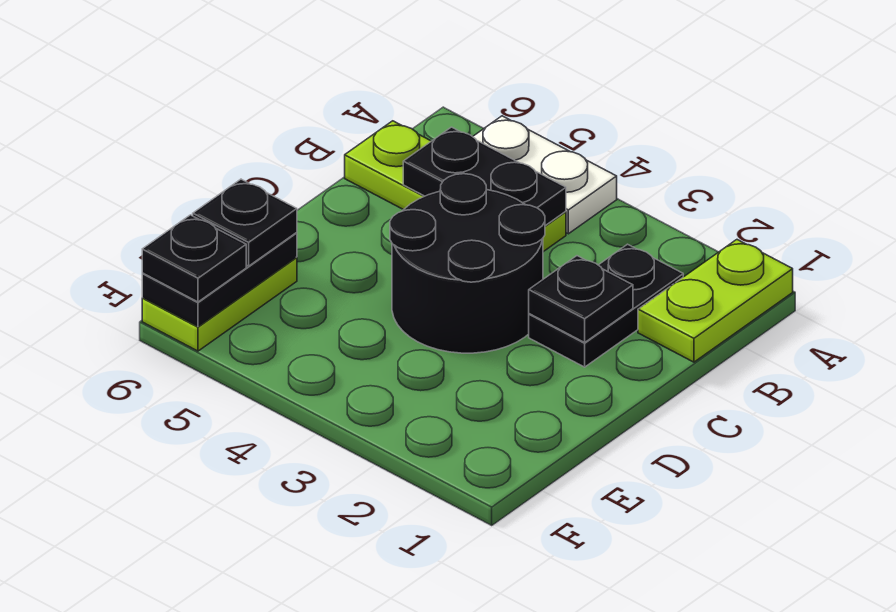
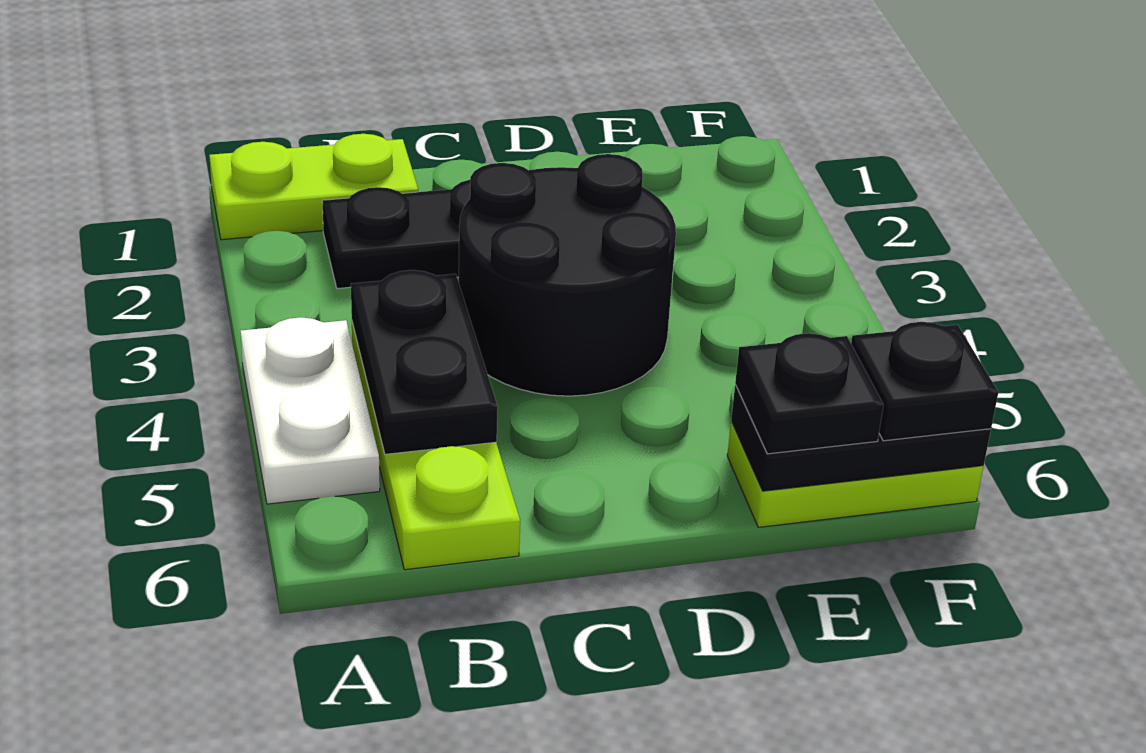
black 1x1 plate [529,256,633,342] -> none

